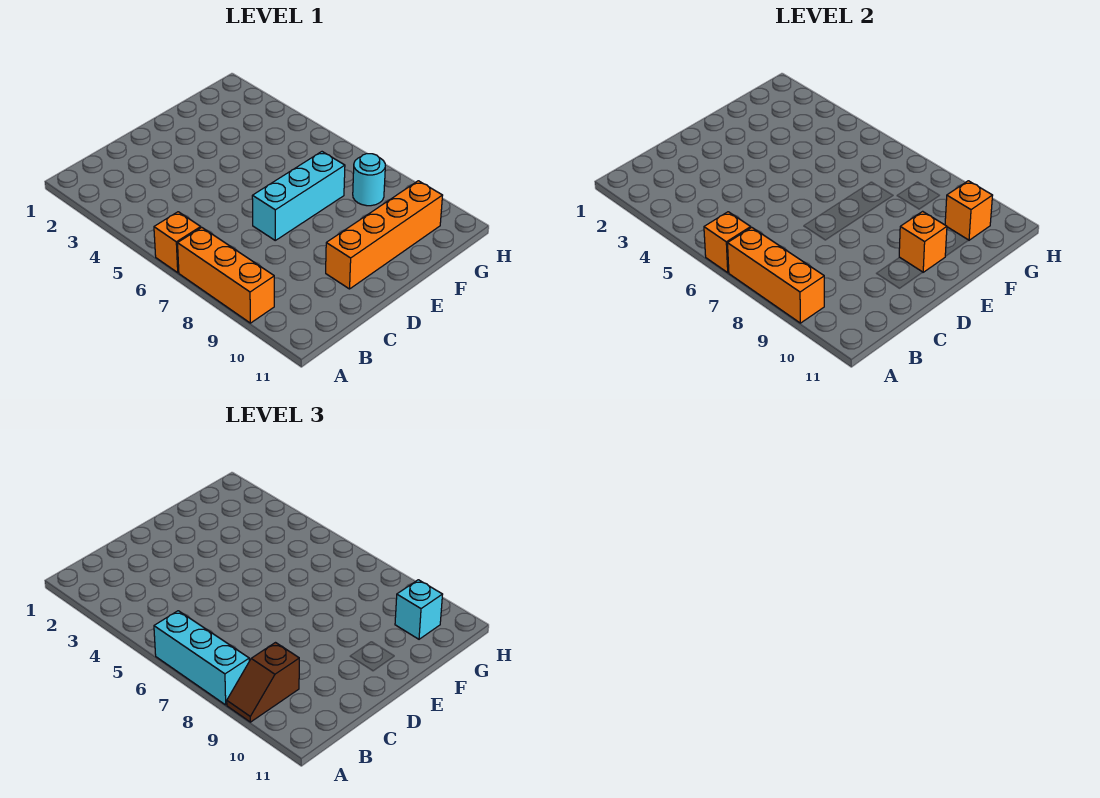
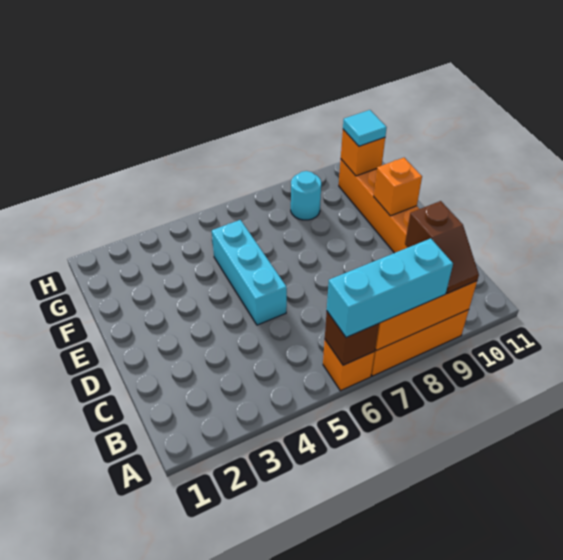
orange 1x1 brick [704,212,751,273] -> brown 1x1 brick [325,312,379,365]
cyan 1x3 brick [252,152,345,240] -> cyan 1x3 brick moved to [212,220,287,325]
cyan 1x1 brick [395,580,443,639] -> cyan 1x1 tile [343,110,387,146]

